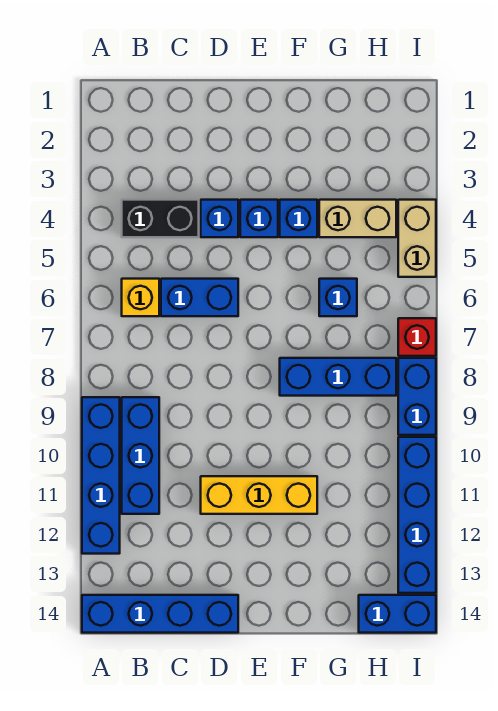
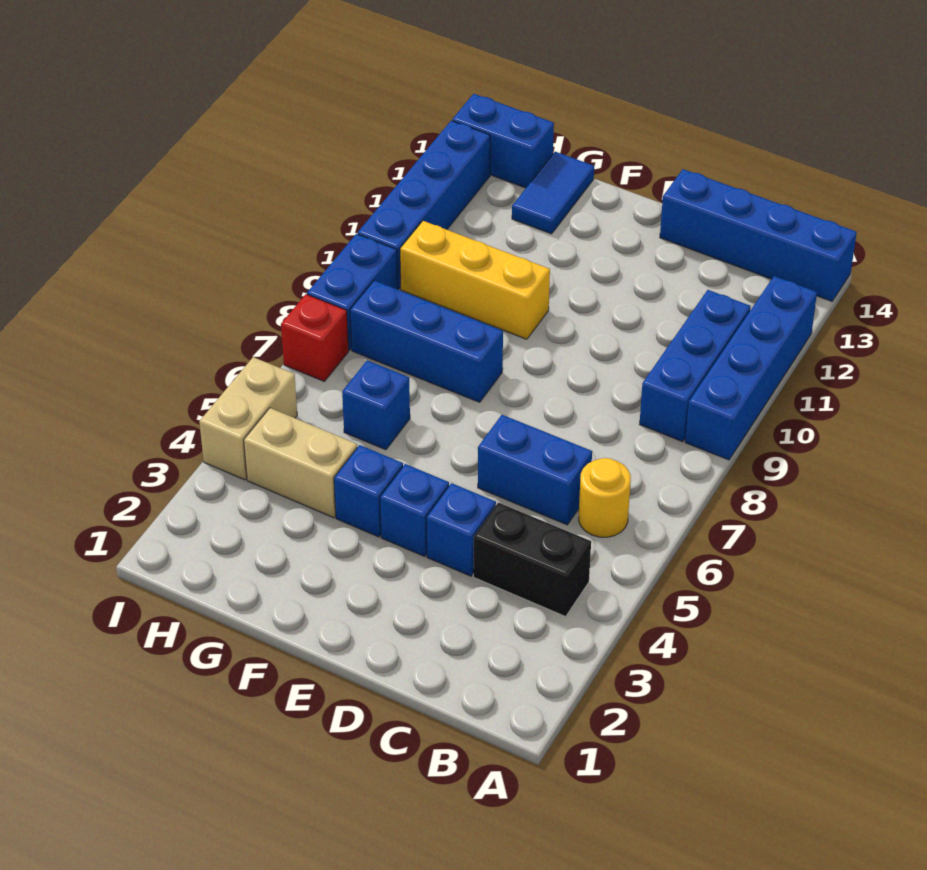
yellow 1x1 brick [122,279,159,316] -> yellow 1x1 round brick [579,458,631,537]
yellow 1x3 brick [201,476,317,514] -> yellow 1x3 brick moved to [400,221,550,339]
none -> blue 1x2 tile [512,152,594,234]

